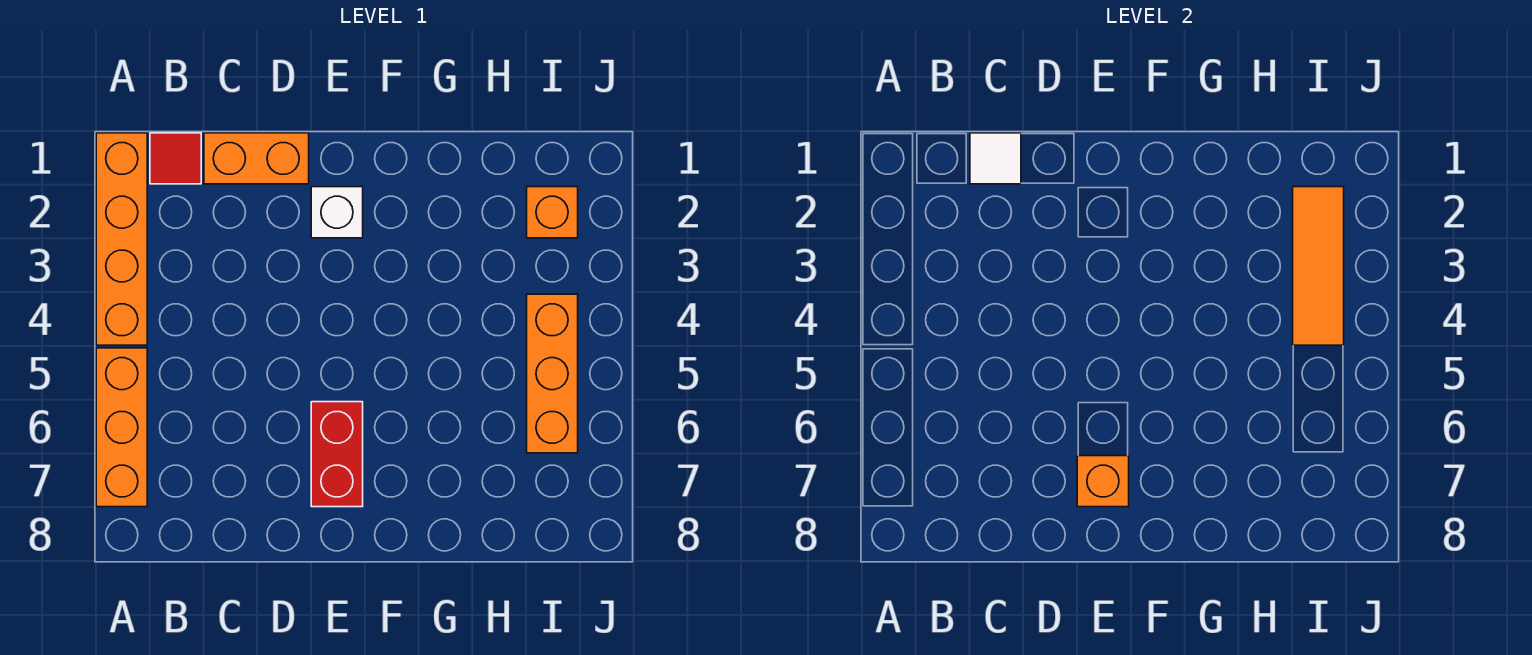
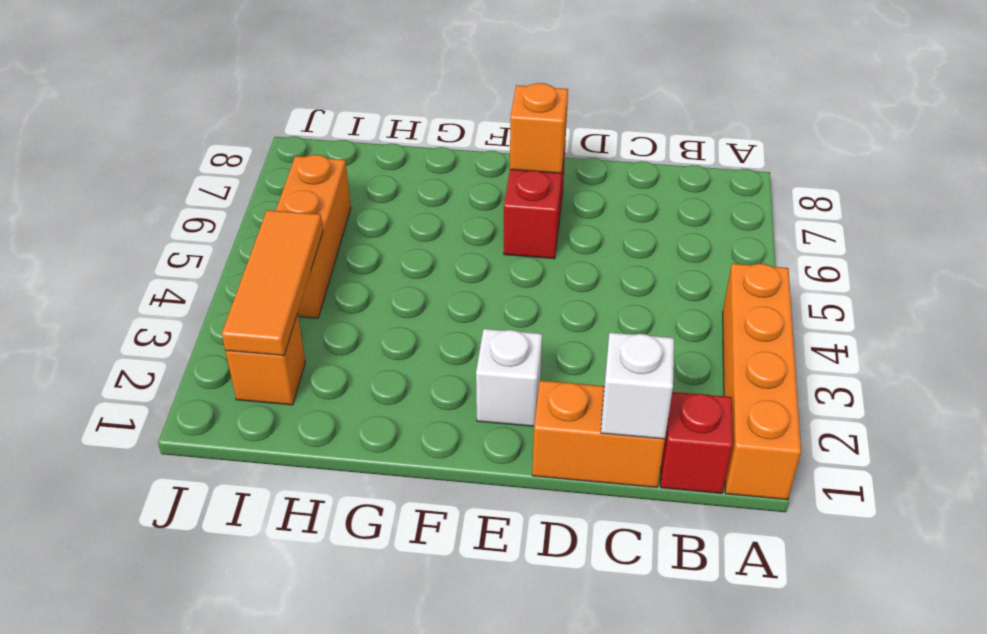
orange 1x3 brick [96,348,147,507] -> none
red 1x1 tile [150,133,201,184] -> red 1x1 brick [661,392,733,494]
white 1x1 tile [970,133,1021,184] -> white 1x1 brick [601,333,674,439]

